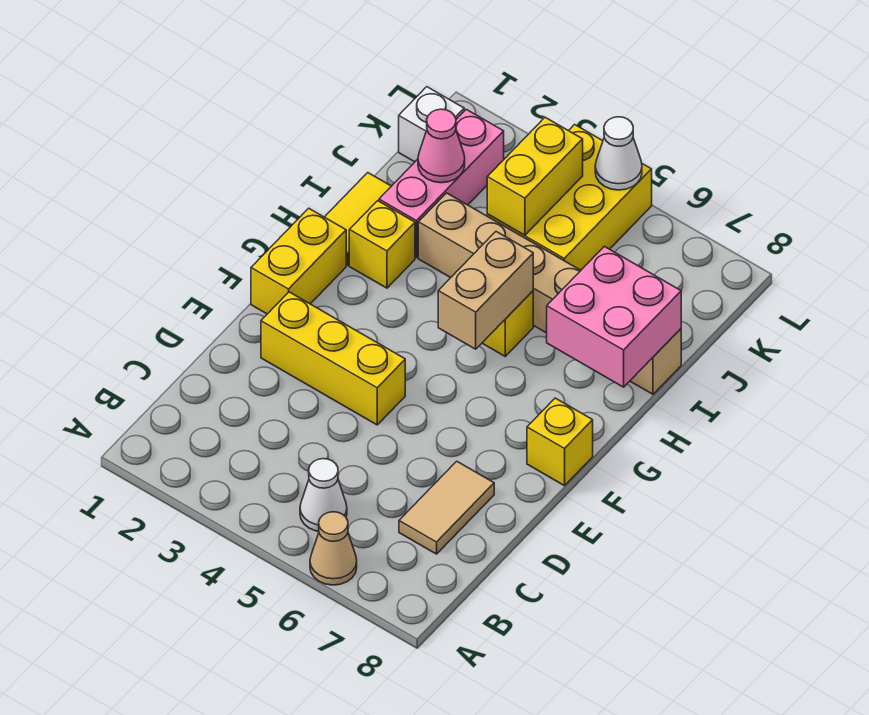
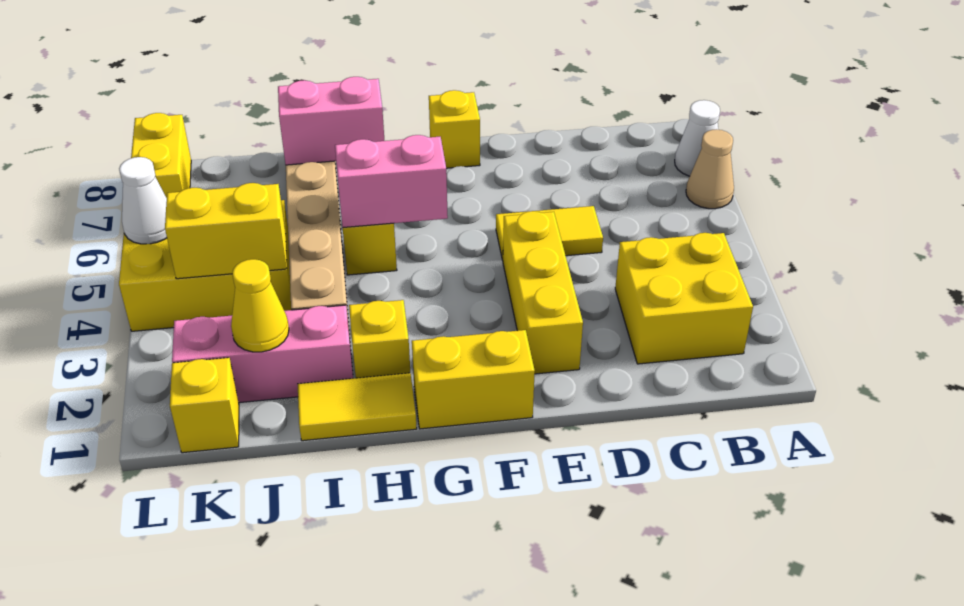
none -> yellow 2x2 brick [615,233,753,364]
white 1x1 cone [300,459,347,531] -> white 1x1 cone moved to [675,100,720,176]
tan 1x2 tile [399,461,494,554] -> none
none -> yellow 1x2 tile [496,206,603,260]
tan 1x2 brick [438,232,533,349] -> pink 1x2 brick [335,135,448,227]
pink 2x2 brick [547,246,681,387] -> pink 1x2 brick [278,77,384,165]
pink 1x1 cone [418,109,465,183] -> yellow 1x1 cone [231,259,289,352]
white 1x1 brick [399,87,464,162] -> yellow 1x1 brick [170,358,239,453]
none -> yellow 1x2 brick [131,113,191,198]

